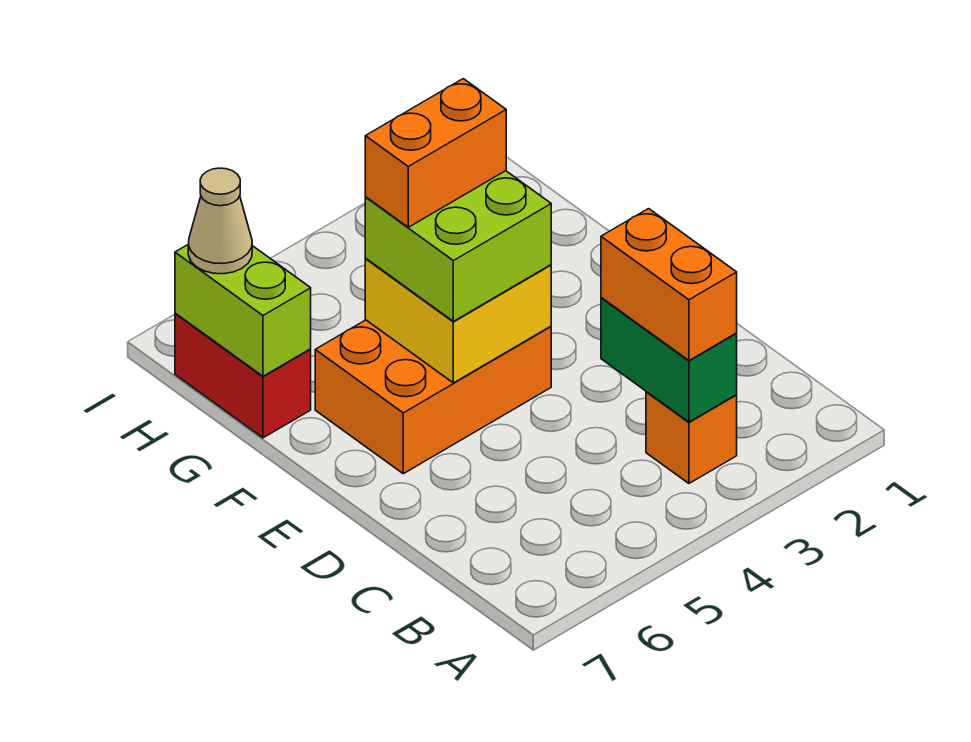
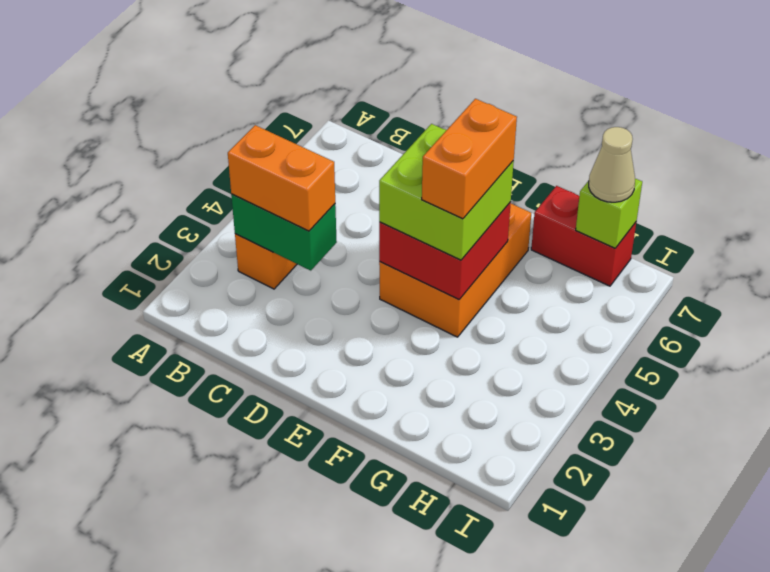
yellow 2x2 brick [365,259,551,383] -> red 2x2 brick [379,202,511,300]
lime 1x2 brick [175,245,311,376] -> lime 1x1 brick [576,179,642,248]

